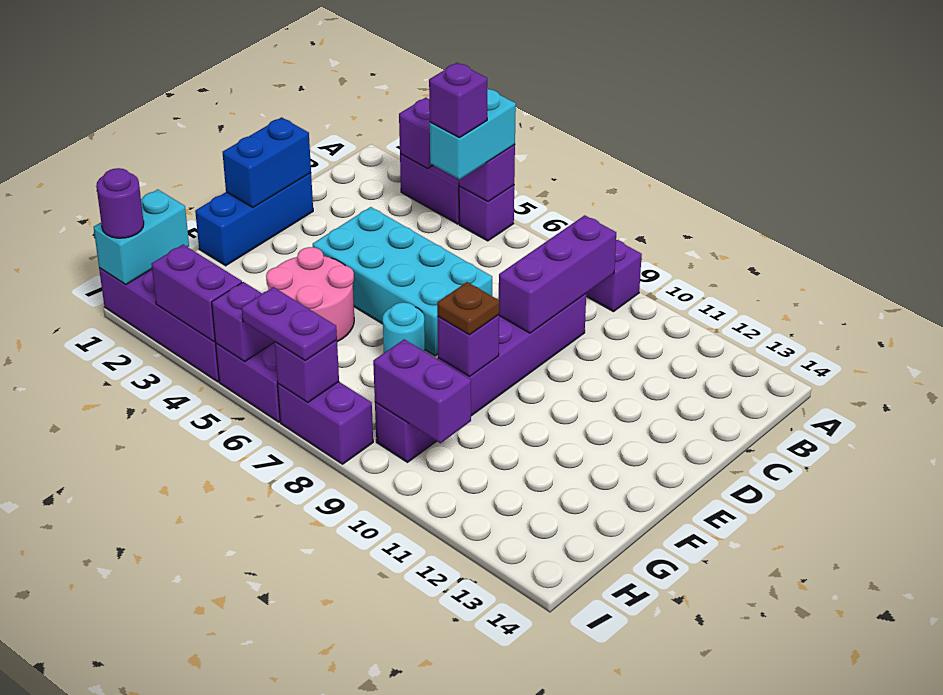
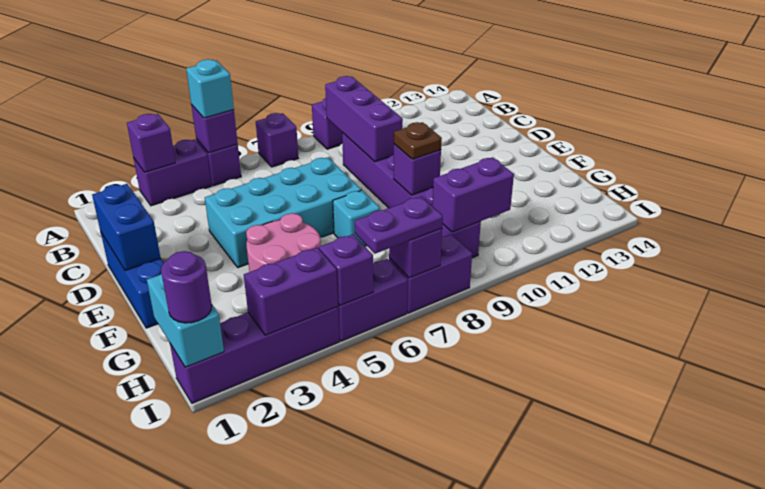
cyan 1x2 brick [430,89,516,179] -> cyan 1x1 brick [186,59,234,118]
purple 1x1 brick [429,63,487,138] -> purple 1x1 brick moved to [256,113,298,167]
cyan 1x1 round brick [383,302,425,353] -> cyan 1x1 brick [333,190,380,246]

